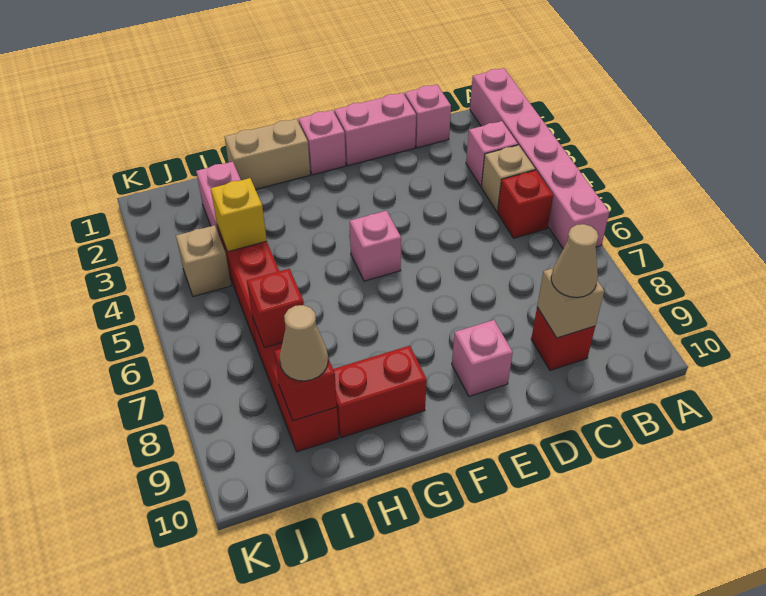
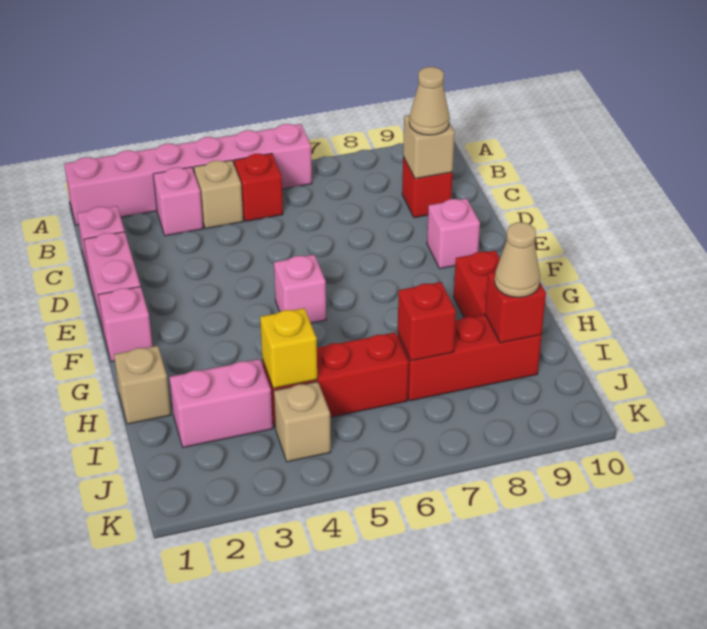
tan 1x2 brick [225,119,310,189] -> tan 1x1 brick [114,346,171,424]

